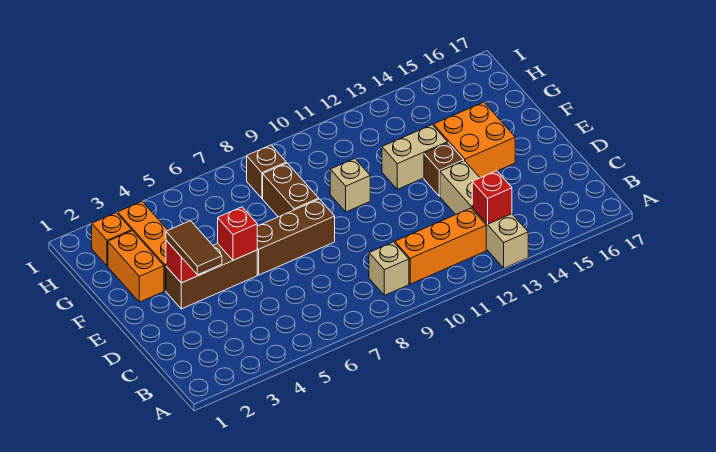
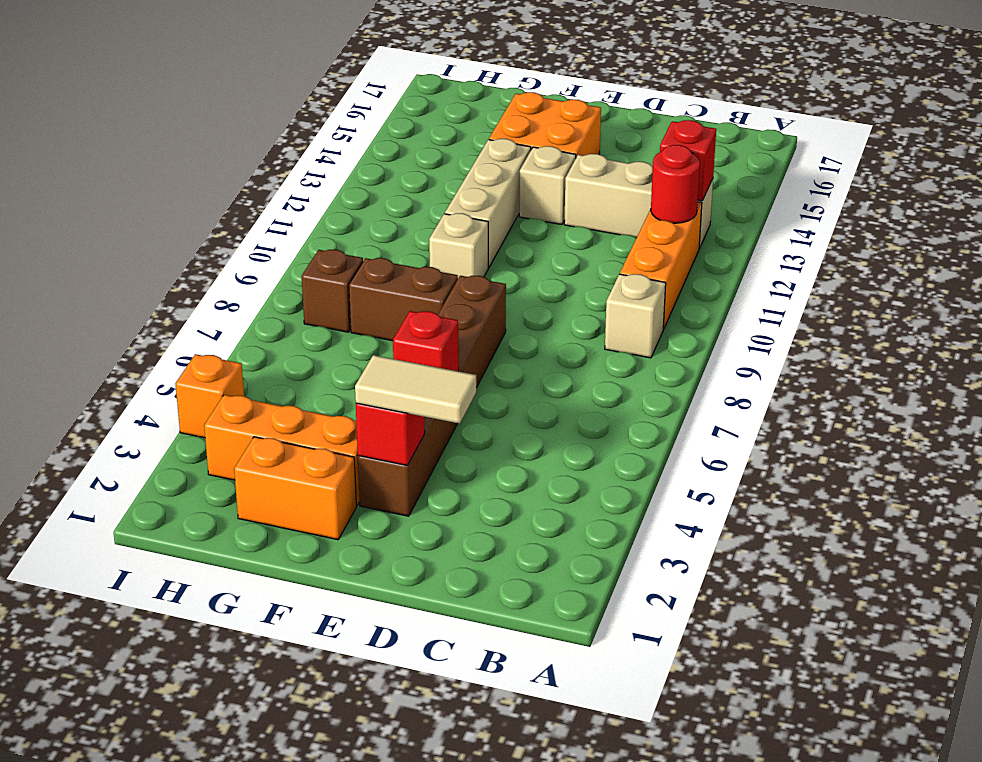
tan 1x4 brick [440,161,528,268] -> tan 1x3 brick [564,154,713,249]
none -> red 1x1 round brick [651,145,700,223]
brown 1x2 tile [166,221,222,275] -> tan 1x2 tile [355,355,476,424]
brown 1x1 brick [424,143,464,196] -> tan 1x1 brick [519,146,576,224]
tan 1x2 brick [382,125,448,189] -> tan 1x3 brick [445,139,531,268]
orange 1x1 brick [92,213,132,266] -> orange 1x1 brick moved to [175,354,244,438]

